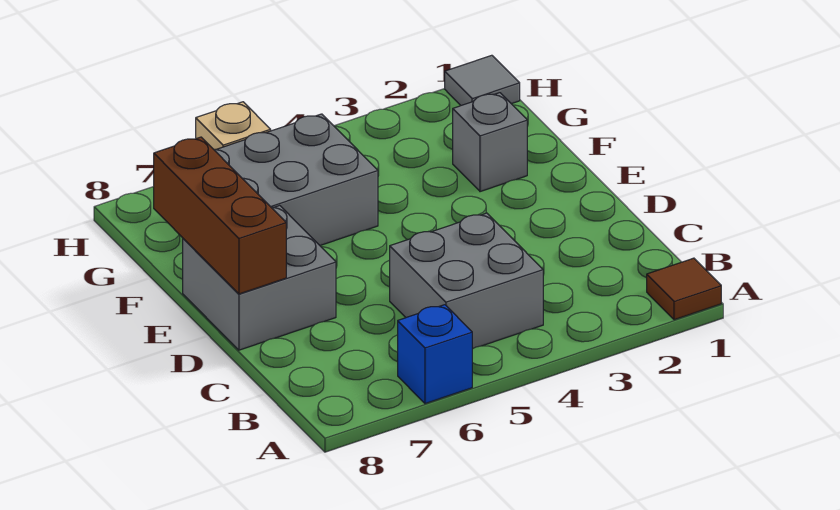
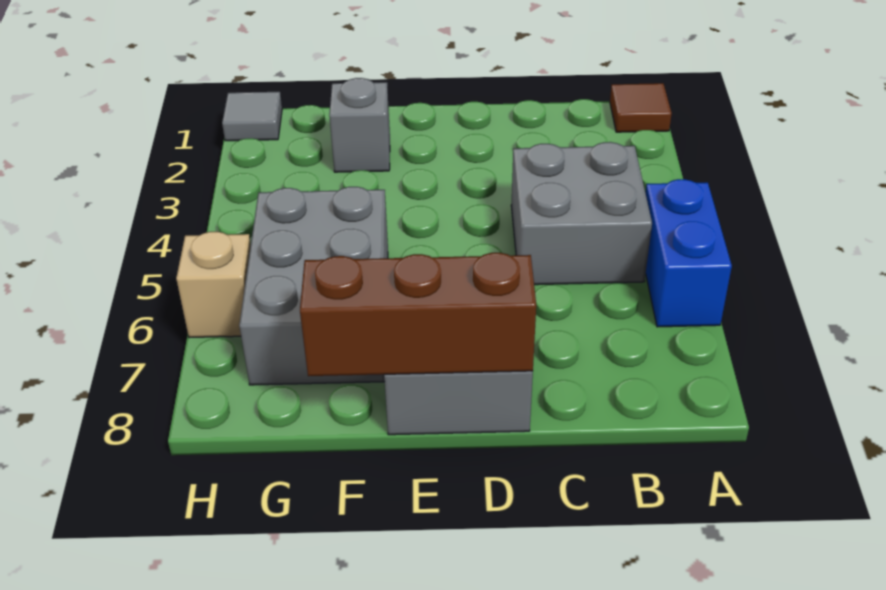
blue 1x1 brick [398,305,472,404] -> blue 1x2 brick [645,179,732,327]

